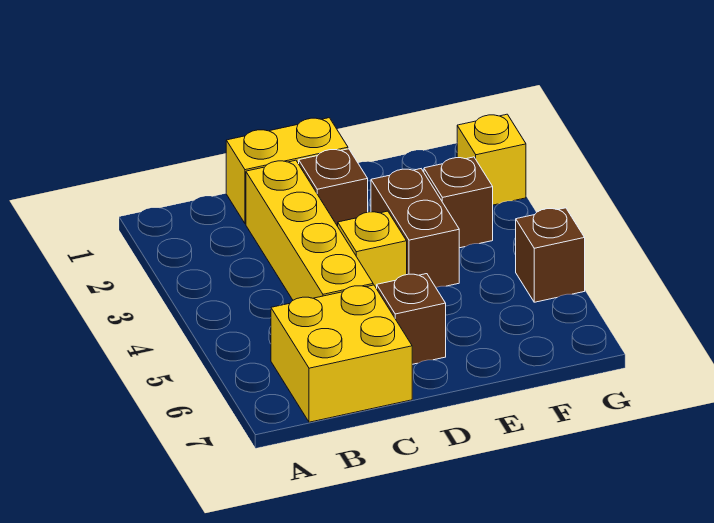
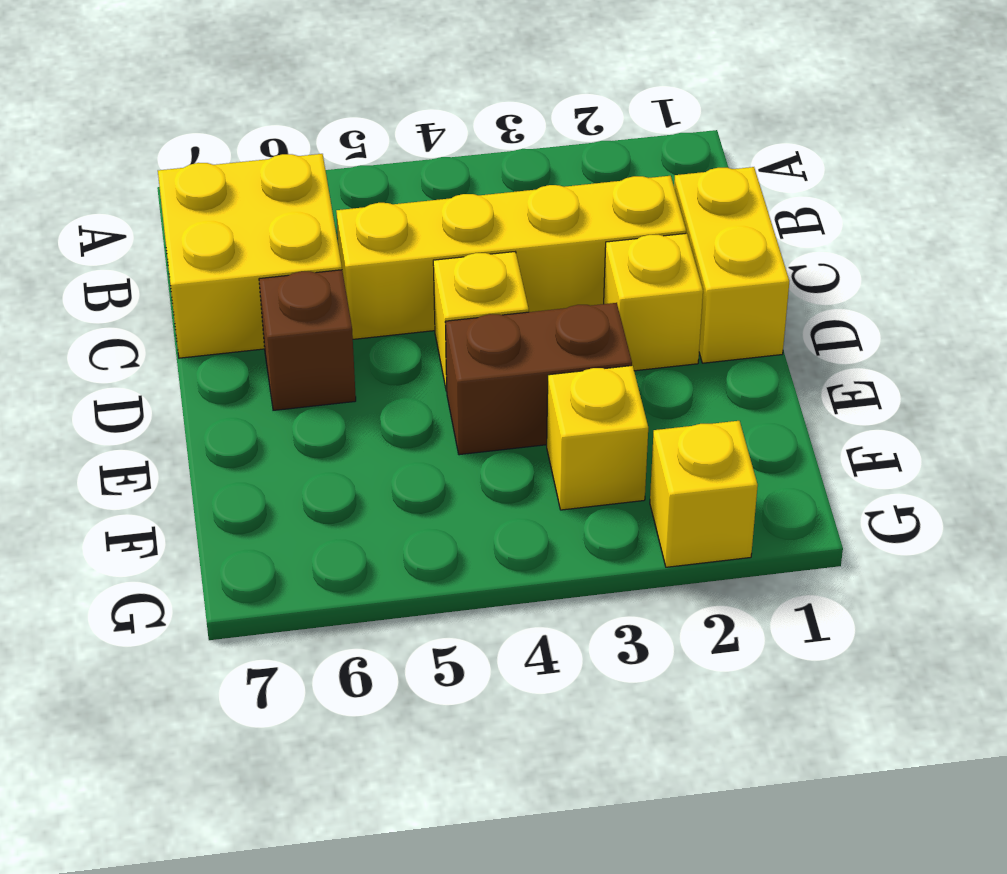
brown 1x1 brick [299,149,368,226] -> yellow 1x1 brick [604,233,703,371]
brown 1x1 brick [424,157,493,248] -> yellow 1x1 brick [547,366,648,510]
brown 1x1 brick [516,208,585,302] -> none

